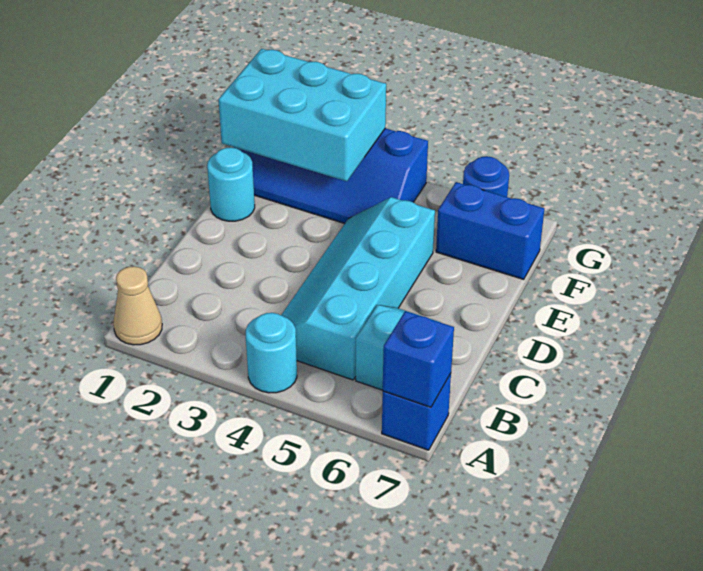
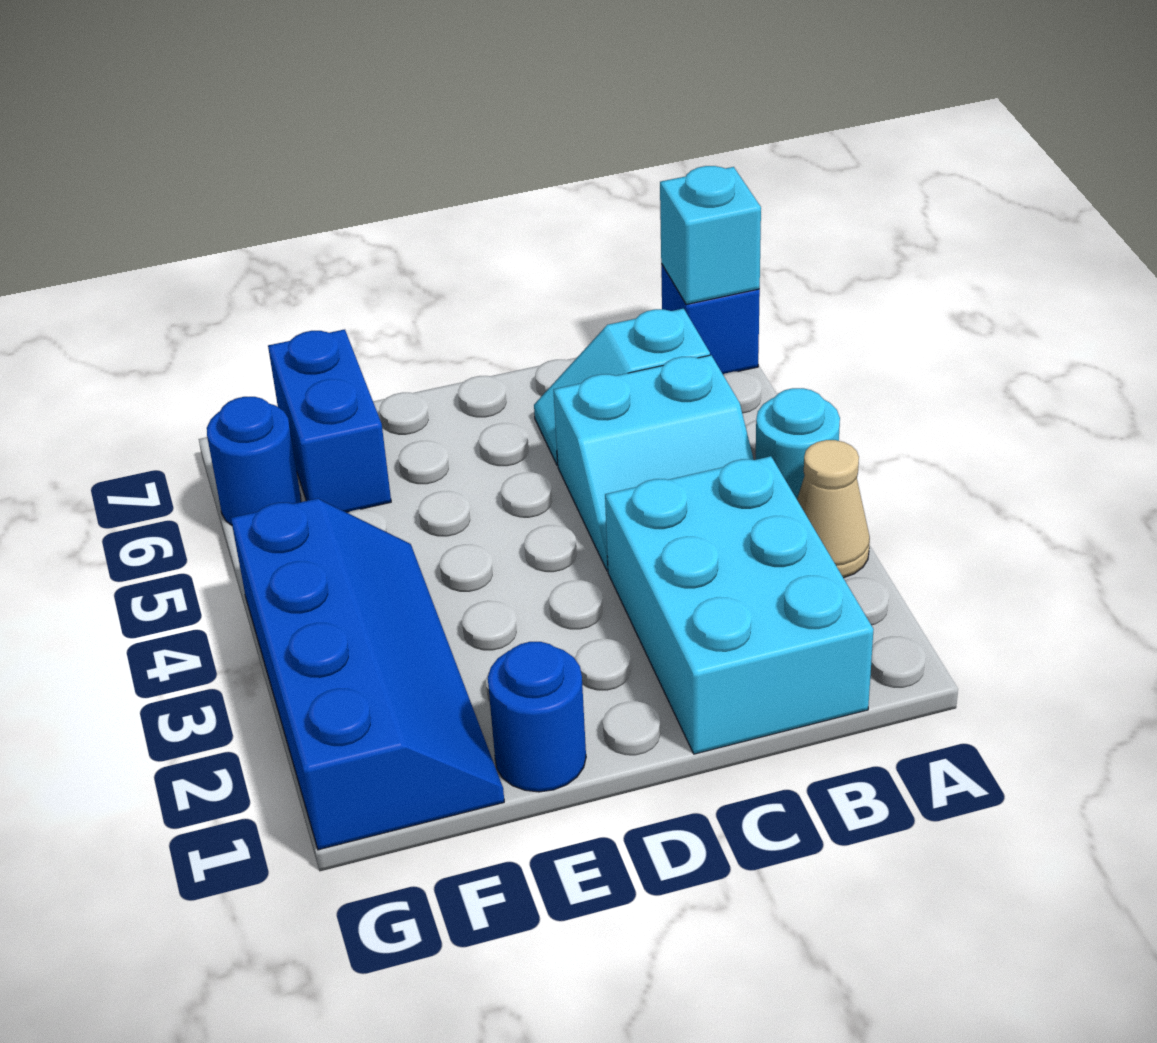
tan 1x1 cone [113,266,162,345] -> tan 1x1 cone moved to [797,440,870,578]
blue 1x1 brick [383,311,454,407] -> cyan 1x1 brick [660,166,761,304]
cyan 2x4 slope [281,197,435,380] -> cyan 2x2 slope [553,355,754,571]
cyan 1x1 round brick [207,147,255,221] -> blue 1x1 round brick [488,642,586,792]
cyan 2x3 brick [218,49,386,181] -> cyan 2x3 brick moved to [605,456,874,754]

